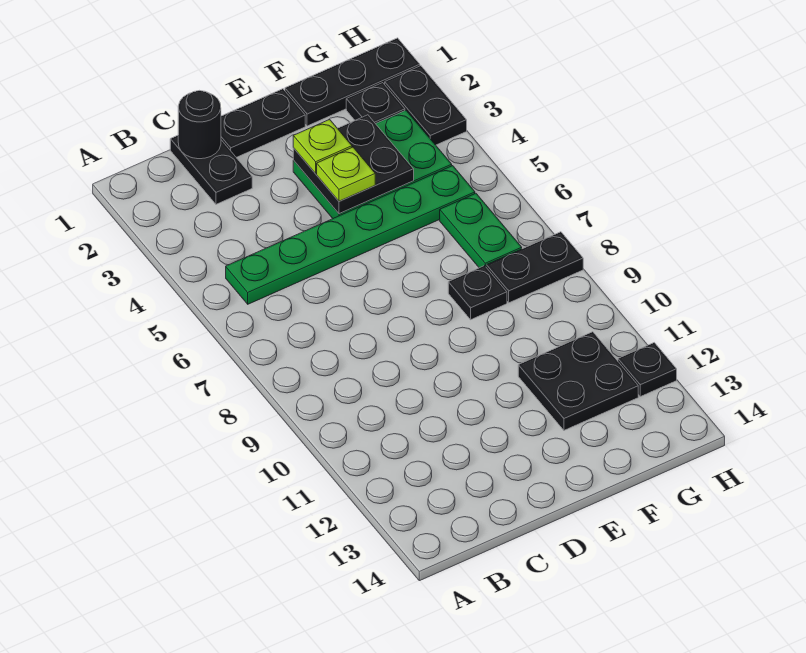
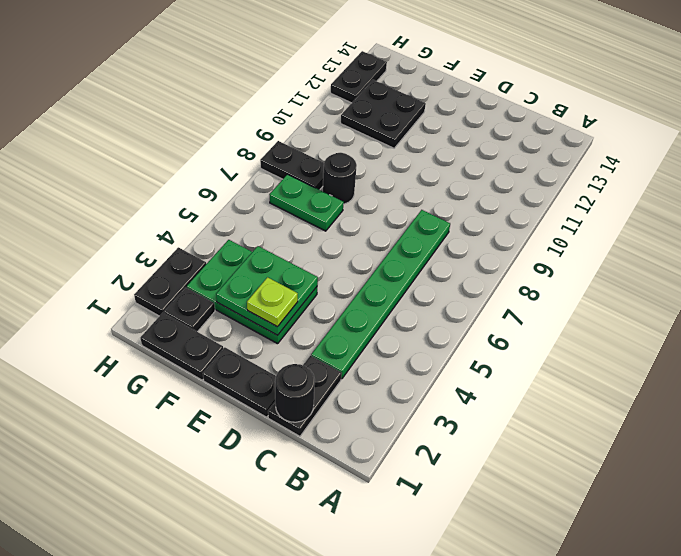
green 1x6 plate [226,166,475,304] -> green 1x6 plate turned to [311,210,450,379]
black 2x2 plate [293,115,414,214] -> green 2x2 plate [216,246,318,335]
lime 1x1 plate [317,147,375,201] -> none
black 1x3 plate [285,38,420,126] -> black 1x2 plate [141,313,223,380]
black 1x1 plate [448,266,507,320] -> black 1x1 round brick [323,153,357,204]
green 1x2 plate [440,194,522,268] -> green 1x2 plate turned to [269,174,344,231]
black 1x1 plate [618,343,677,397] -> black 1x2 plate [331,51,387,103]

